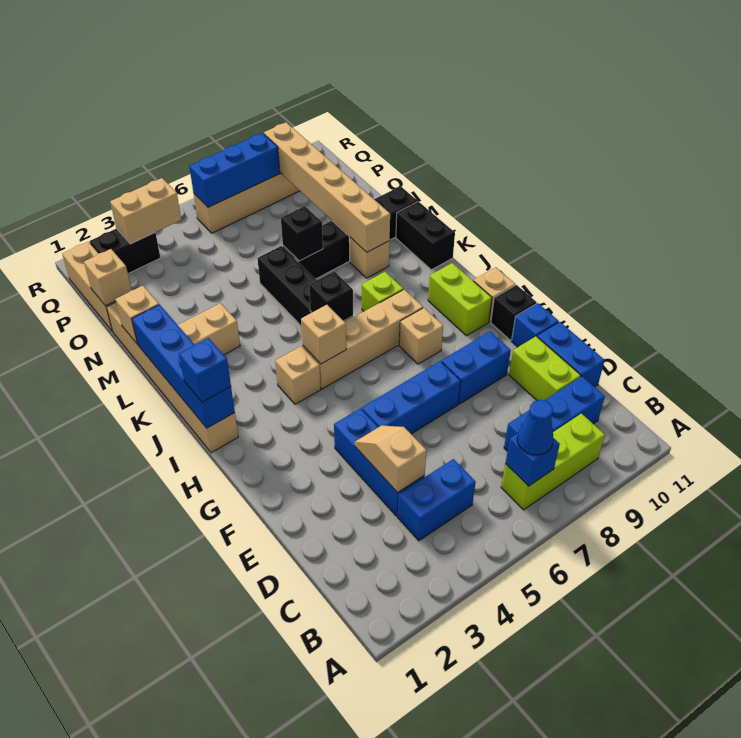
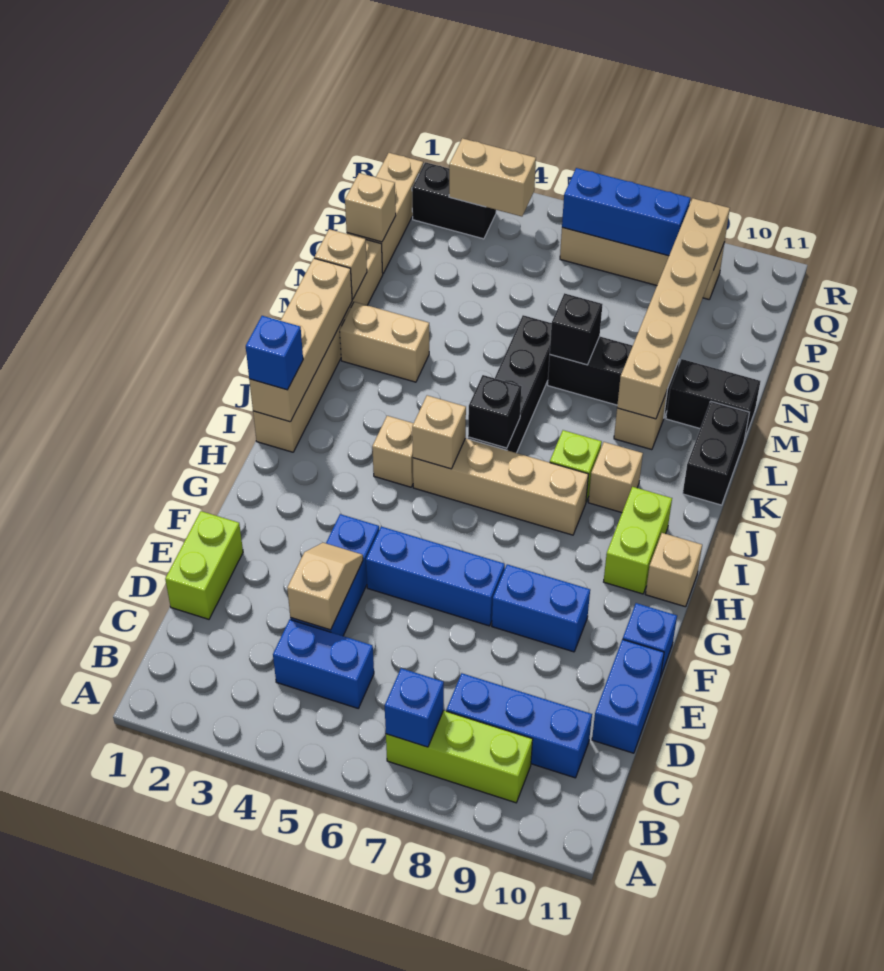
blue 1x1 cone [517,400,553,455] -> none
lime 1x2 brick [509,336,581,400] -> lime 1x2 brick moved to [165,511,243,619]
black 1x1 brick [491,285,537,340] -> none
tan 1x1 brick [399,308,443,364] -> tan 1x1 brick moved to [588,442,643,513]
blue 1x4 brick [132,305,235,428] -> tan 1x4 brick [249,258,352,422]

